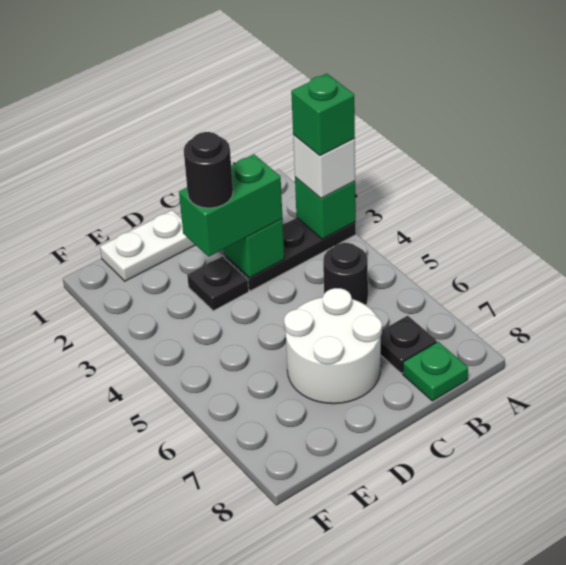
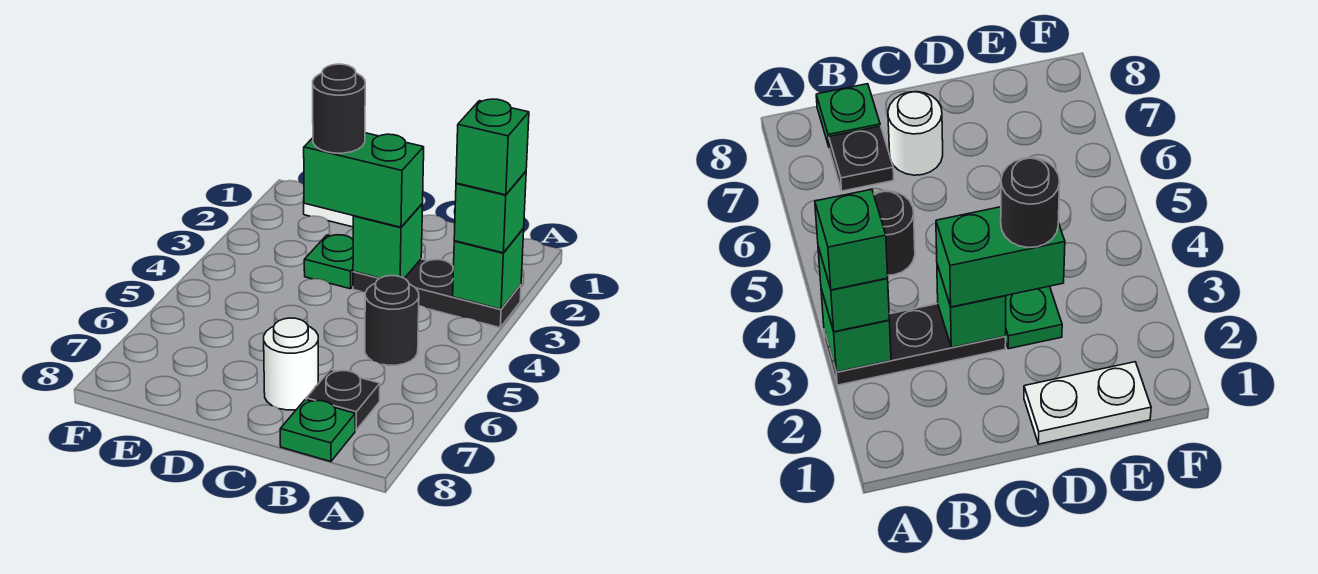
white 1x1 brick [293,135,355,198] -> green 1x1 brick [454,171,526,253]
white 2x2 round brick [284,288,382,404] -> white 1x1 round brick [264,318,318,410]
black 1x1 plate [187,256,249,311] -> green 1x1 plate [304,235,353,289]

